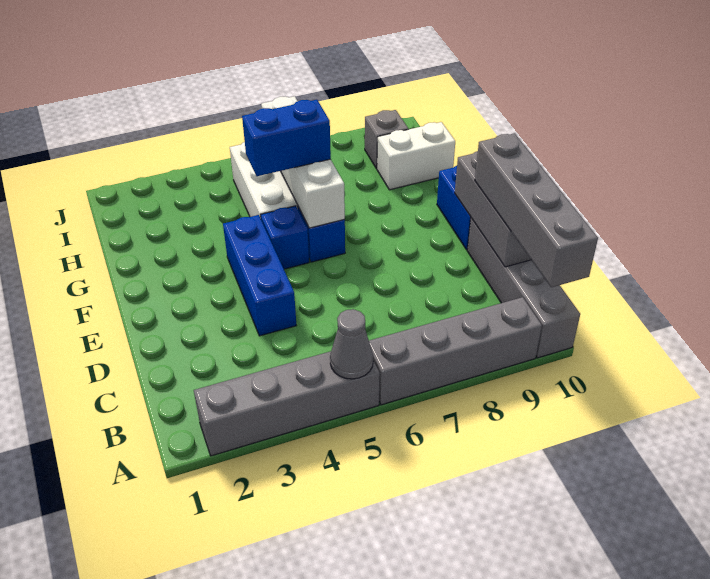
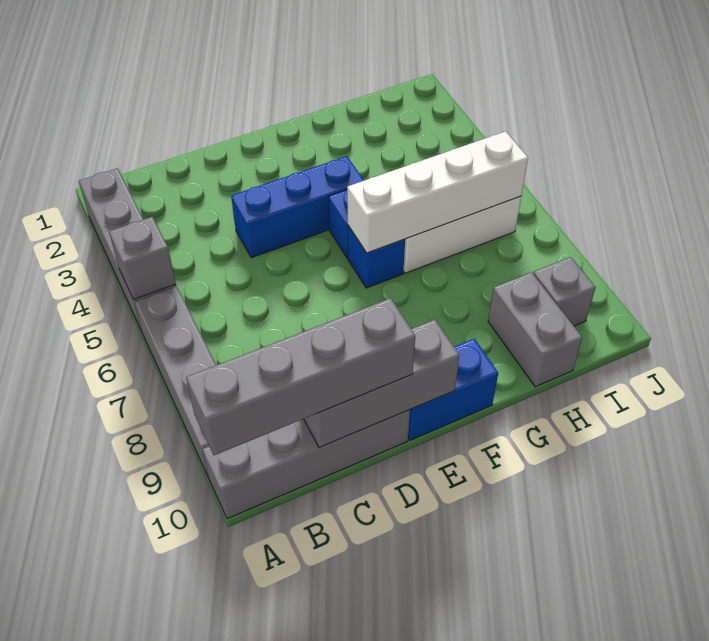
grey 1x1 cone [330,309,373,379] -> grey 1x1 brick [109,217,176,300]
blue 1x2 brick [242,100,331,176] -> none
white 1x2 brick [377,122,455,190] -> grey 1x2 brick [488,272,582,387]

